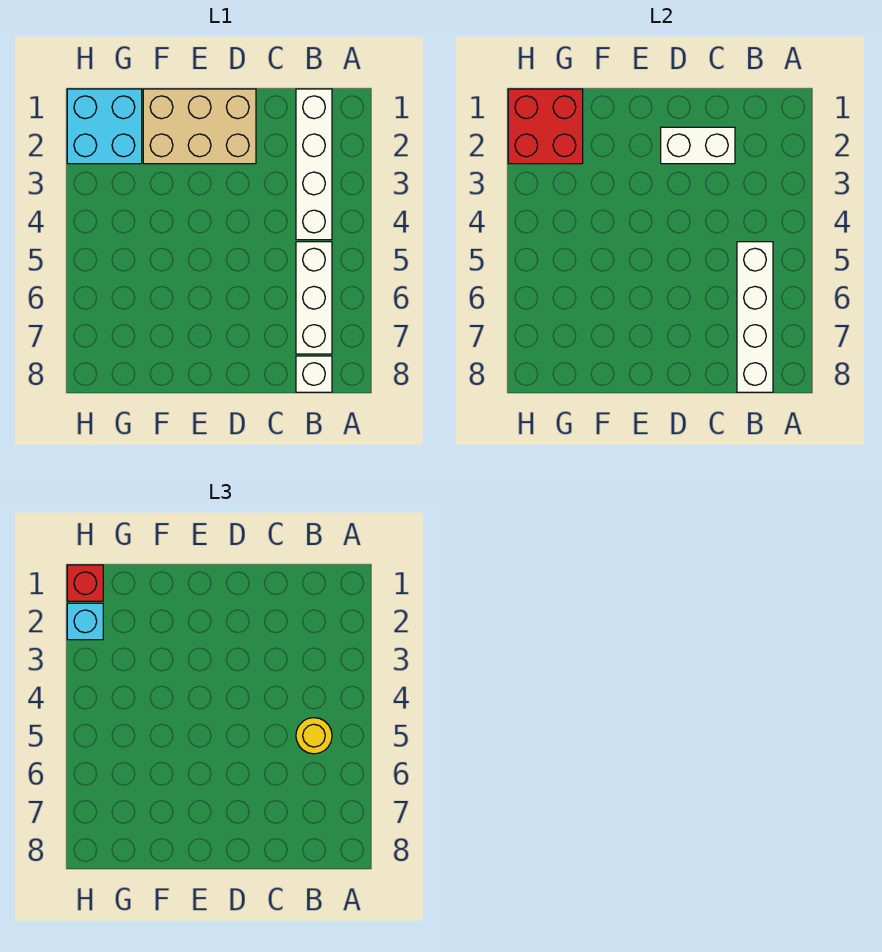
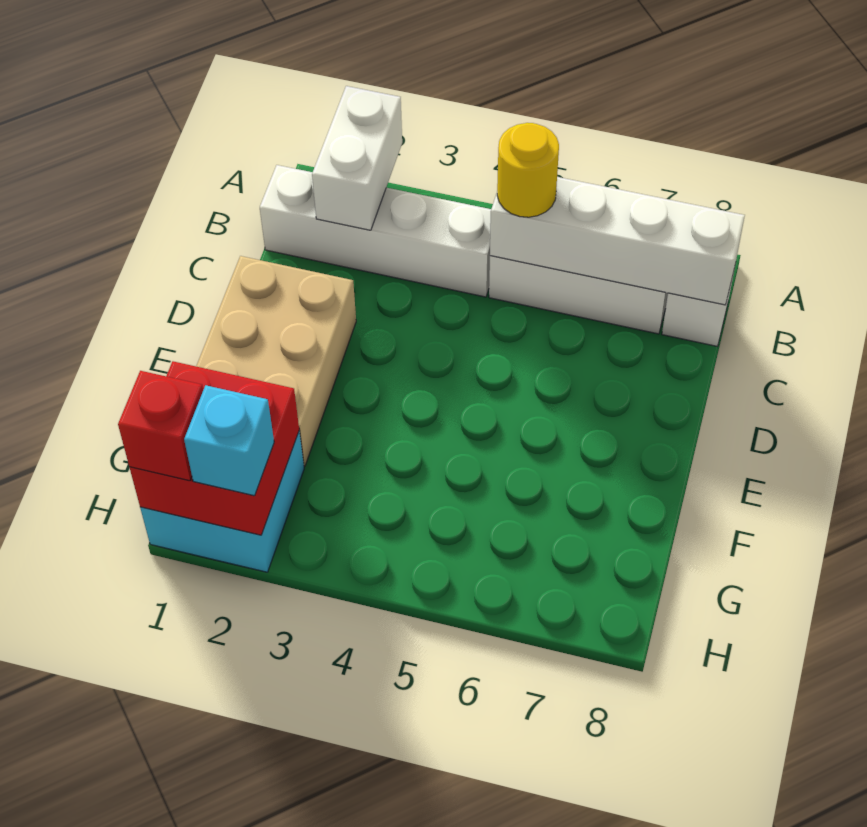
white 1x2 brick [661,127,735,164] -> white 1x2 brick moved to [312,86,402,230]

